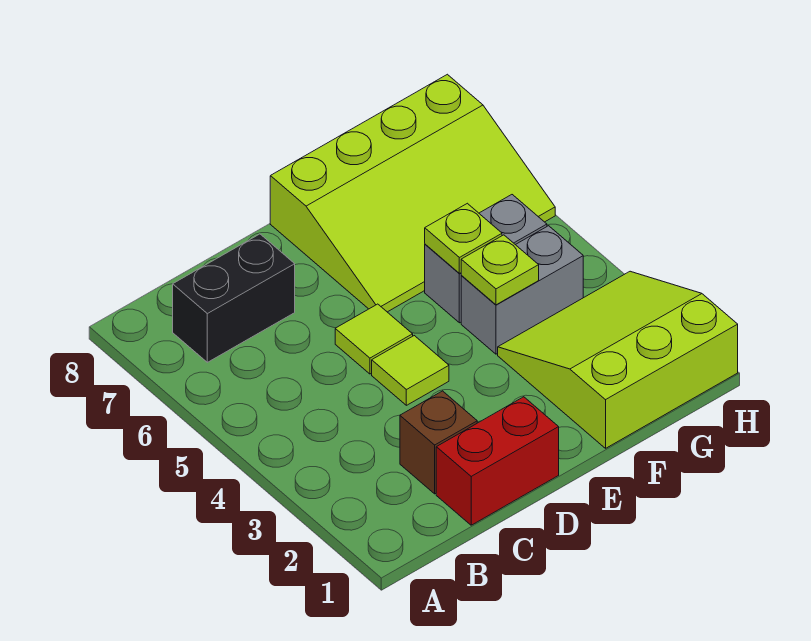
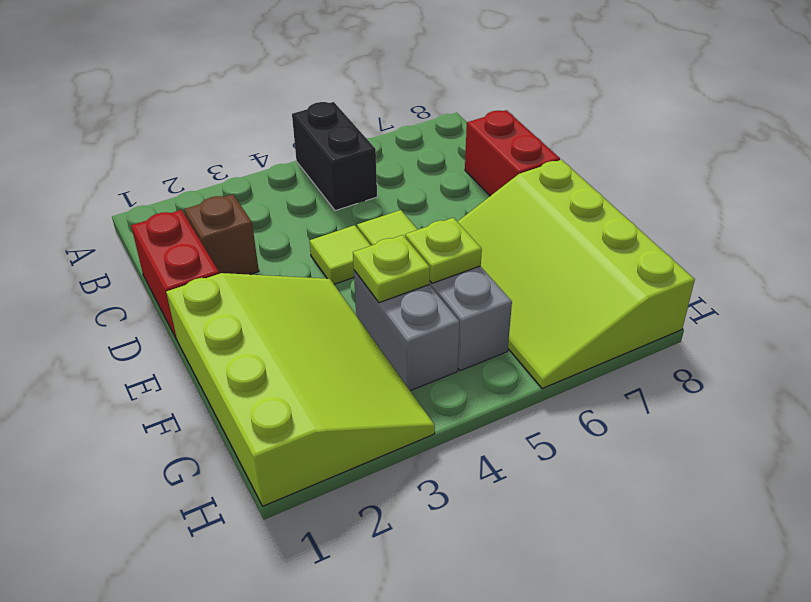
black 1x2 brick [173,234,295,362] -> black 1x2 brick moved to [292,102,377,211]
none -> red 1x2 brick [465,110,560,196]
lime 3x3 slope [498,271,738,448] -> lime 3x4 slope [166,273,435,506]

